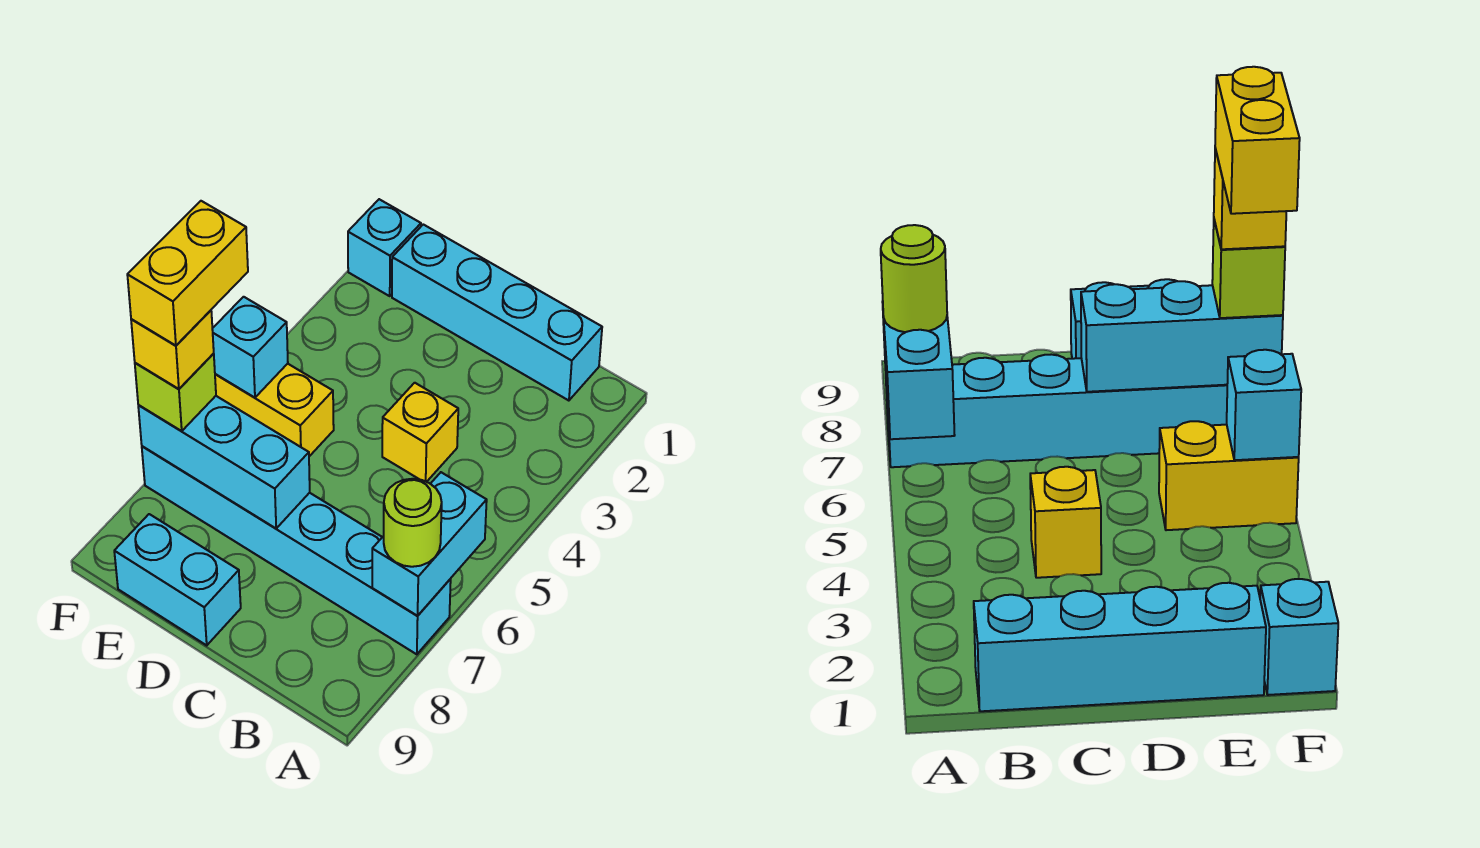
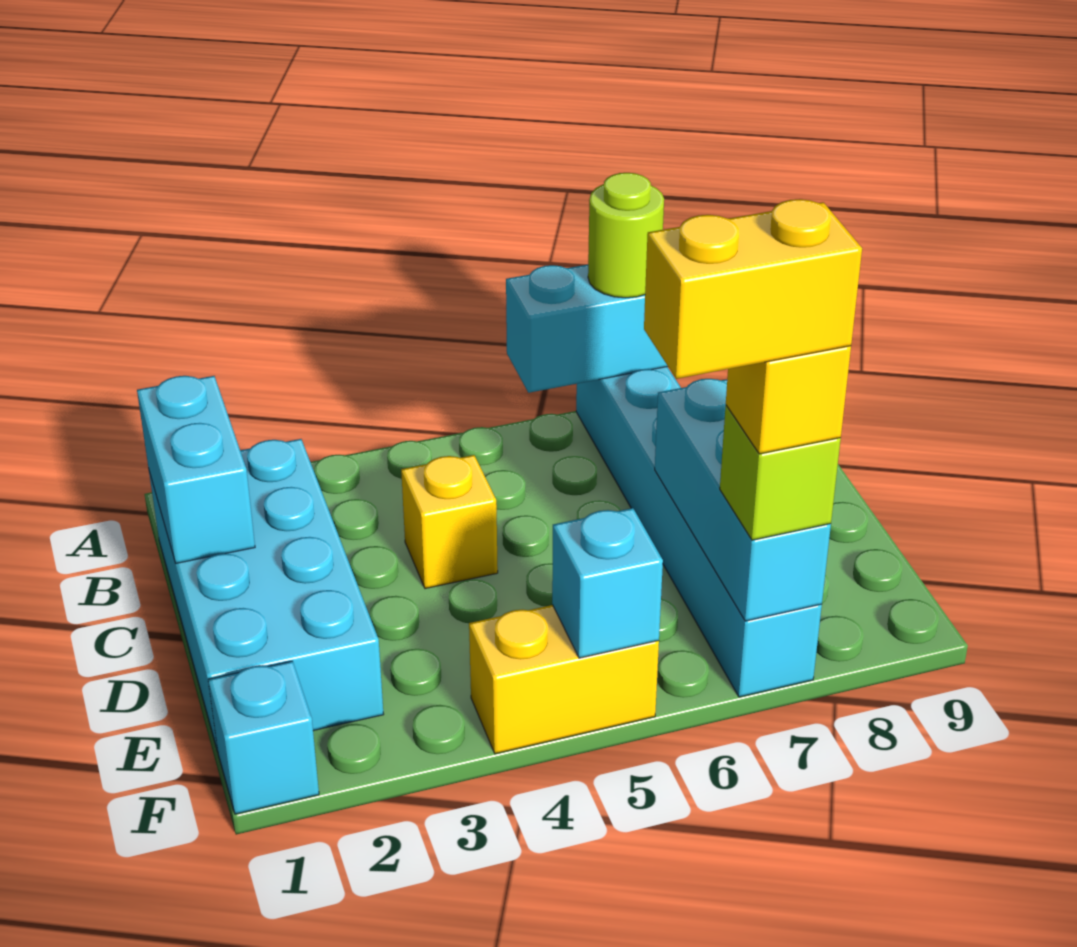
cyan 1x4 brick [392,224,602,401] -> cyan 2x4 brick [149,439,384,751]
cyan 1x2 brick [114,514,241,645] -> cyan 1x2 brick moved to [137,376,255,563]
yellow 1x2 brick [215,364,334,456] -> yellow 1x2 brick turned to [469,605,659,754]

